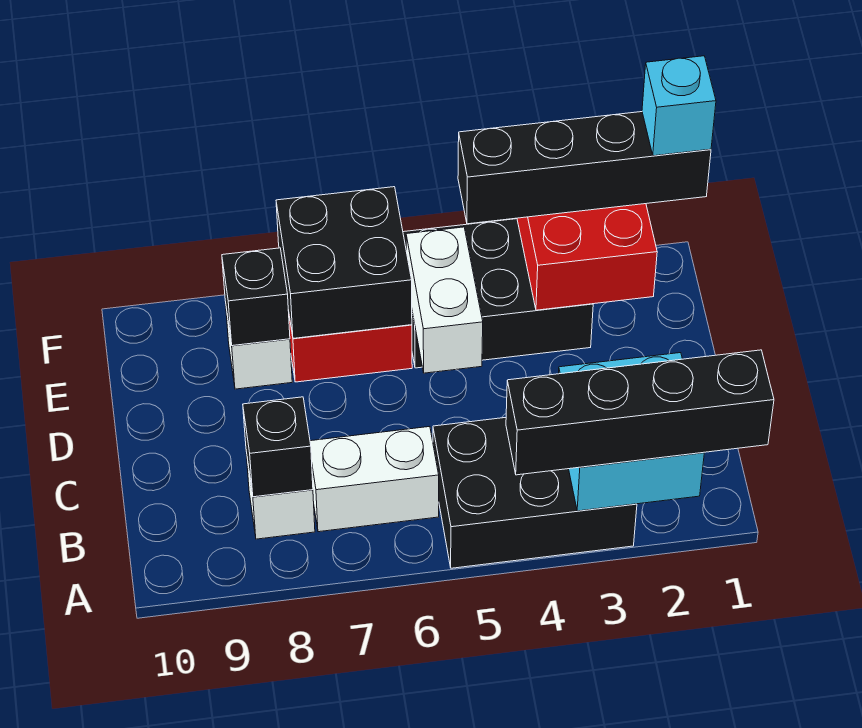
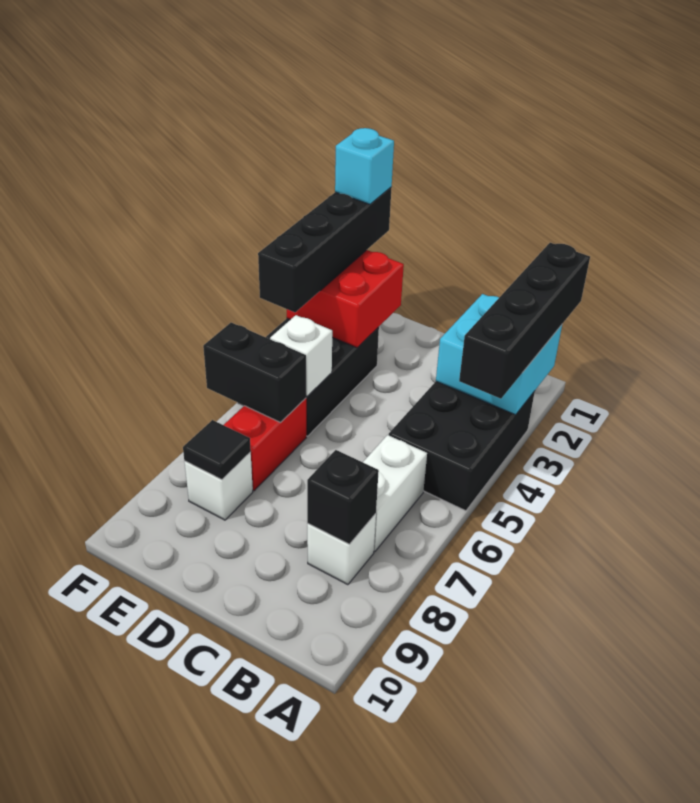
white 1x2 brick [406,227,483,373] -> white 1x1 brick [270,315,332,396]
black 2x2 brick [276,187,412,338] -> black 1x2 brick [203,323,306,422]
black 1x1 brick [222,248,290,346] -> black 1x1 tile [183,420,251,480]

